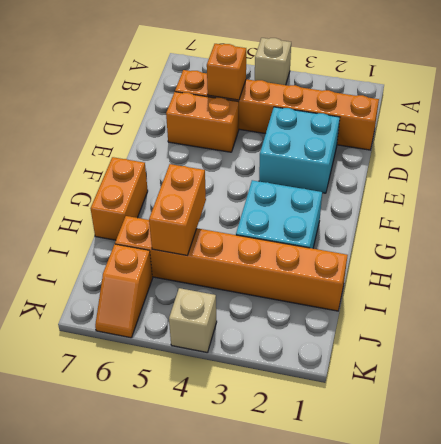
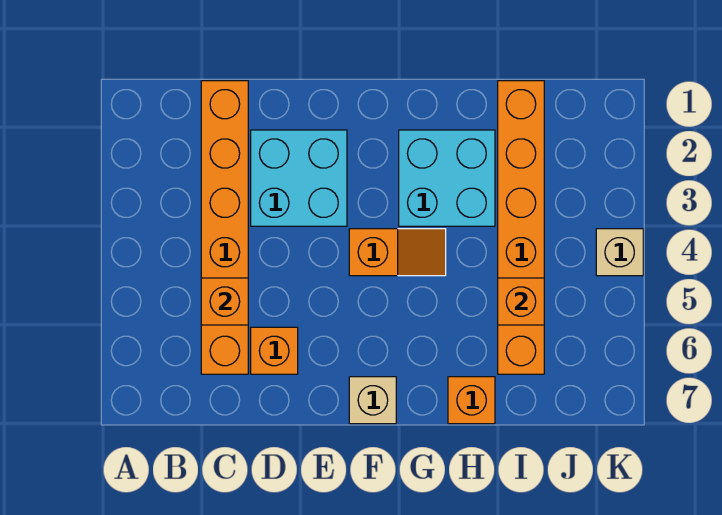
tan 1x1 brick [255,38,291,85] -> tan 1x1 brick moved to [349,377,396,424]
orange 1x2 brick [166,92,239,152] -> orange 1x1 brick [251,327,298,374]
orange 1x2 brick [91,157,148,240] -> orange 1x1 brick [448,377,495,424]
orange 1x2 brick [149,164,206,255] -> orange 1x1 brick [498,278,544,325]
orange 1x2 slope [95,244,153,338] -> orange 1x2 slope moved to [349,229,446,276]

